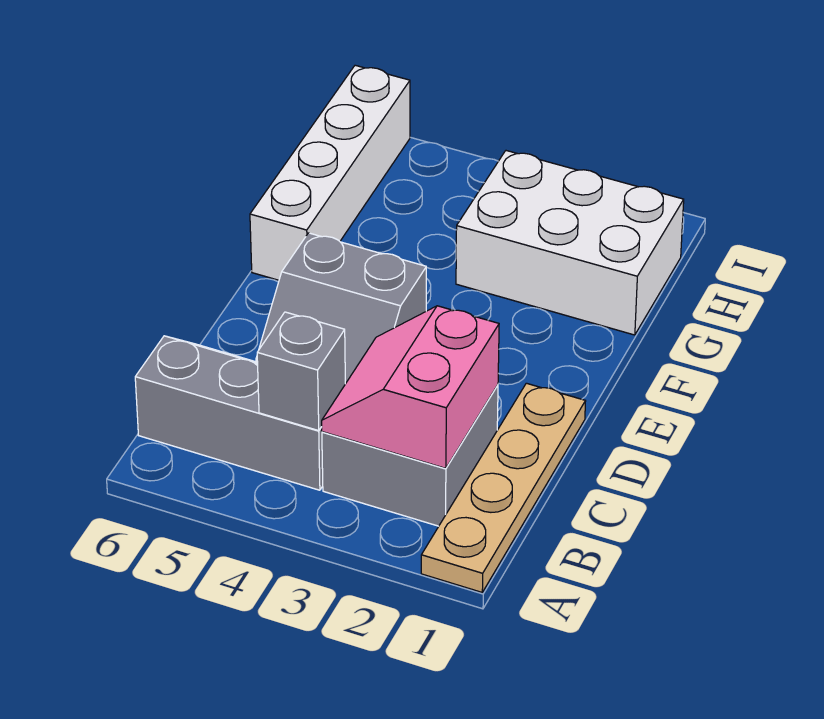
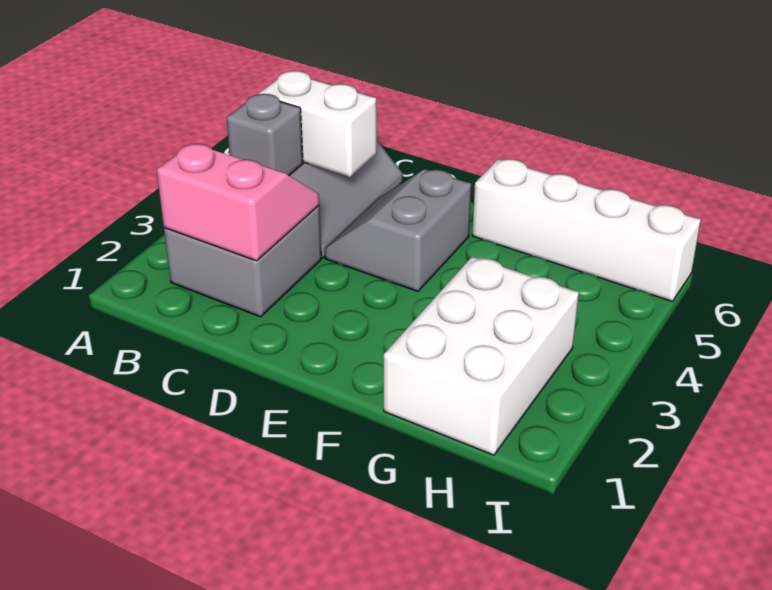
tan 1x4 plate [421,383,586,592] -> none
none -> white 1x2 brick [259,71,377,177]

